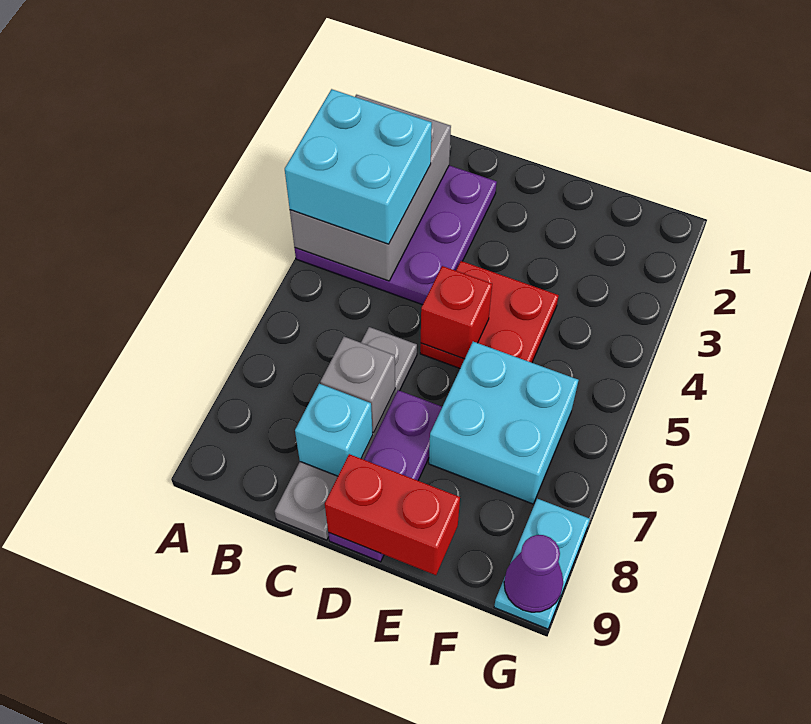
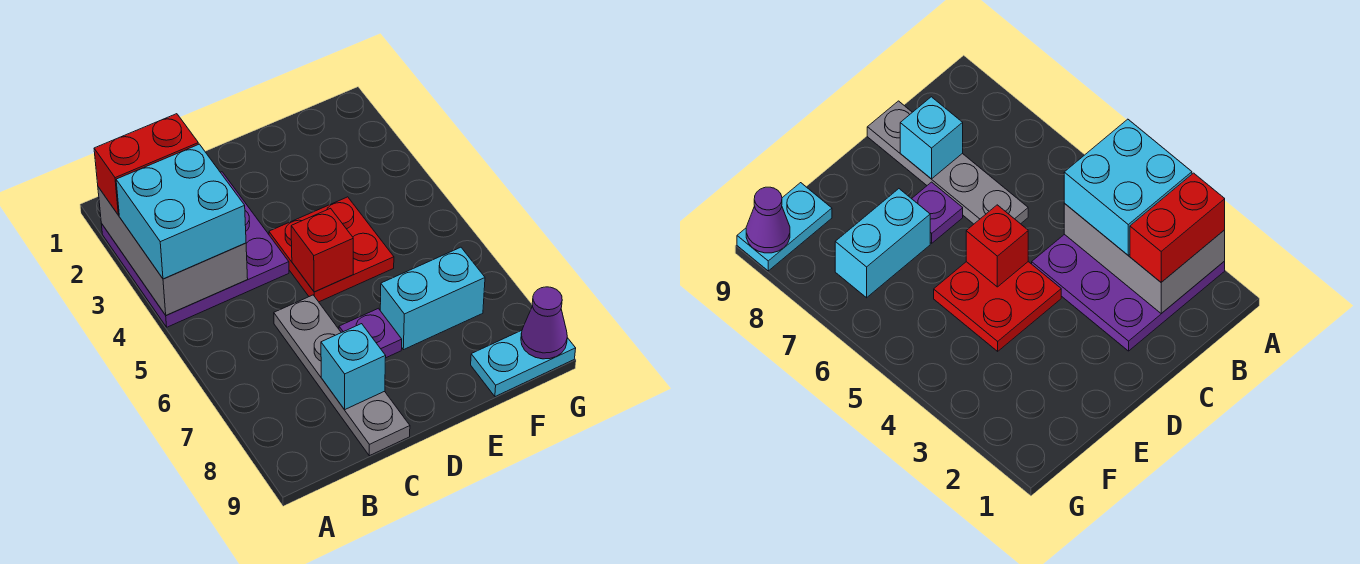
grey 1x1 brick [320,337,395,433] -> none
purple 1x3 plate [328,390,442,562] -> purple 1x1 plate [339,308,402,358]
red 1x2 brick [325,454,460,575] -> red 1x2 brick moved to [94,114,198,215]
cyan 2x2 brick [429,342,578,504] -> cyan 1x2 brick [380,247,485,350]
cyan 1x2 plate [494,499,590,629] -> cyan 1x2 plate turned to [471,330,576,397]

